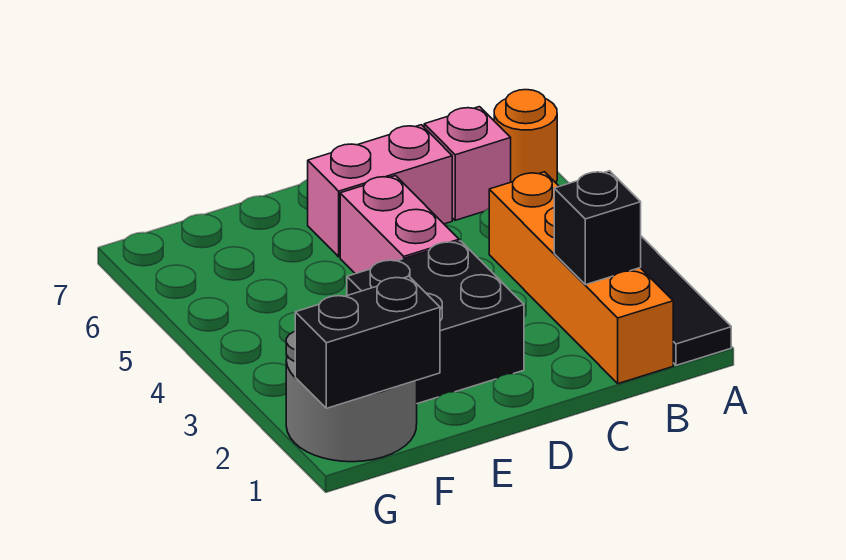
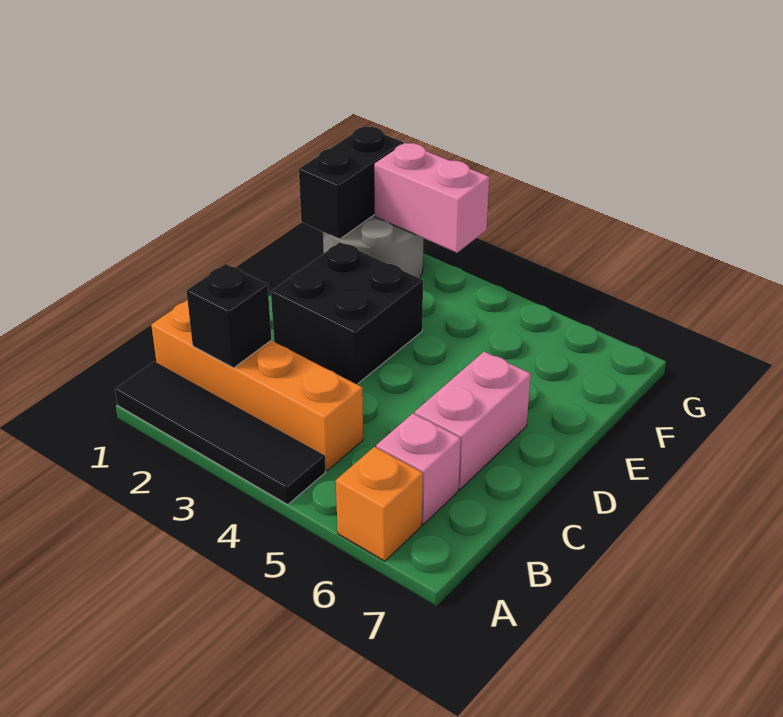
orange 1x1 round brick [494,90,557,183] -> orange 1x1 brick [336,447,423,561]
pink 1x2 brick [340,176,459,274] -> pink 1x2 brick moved to [374,143,489,253]

